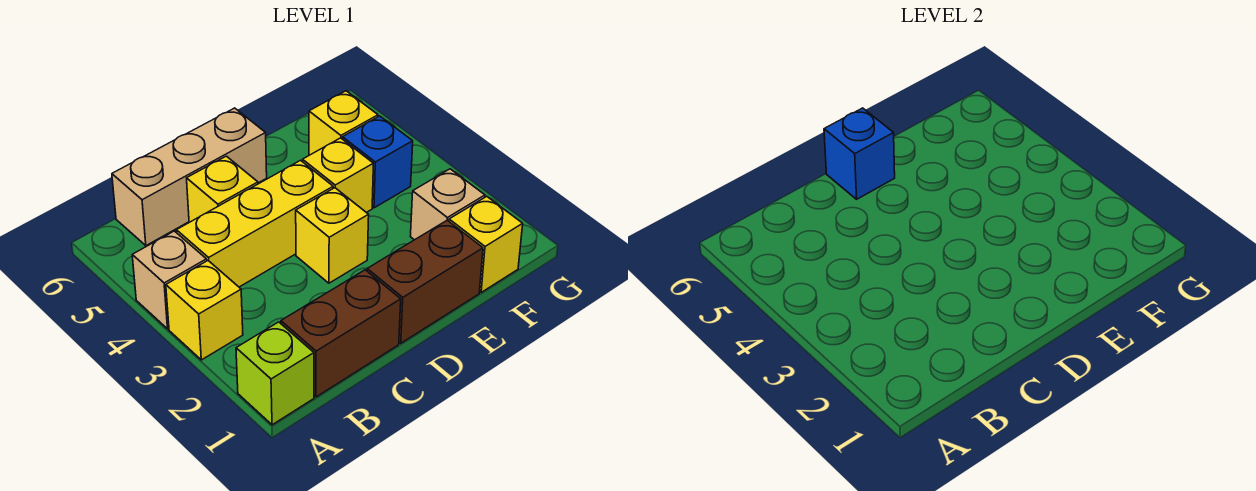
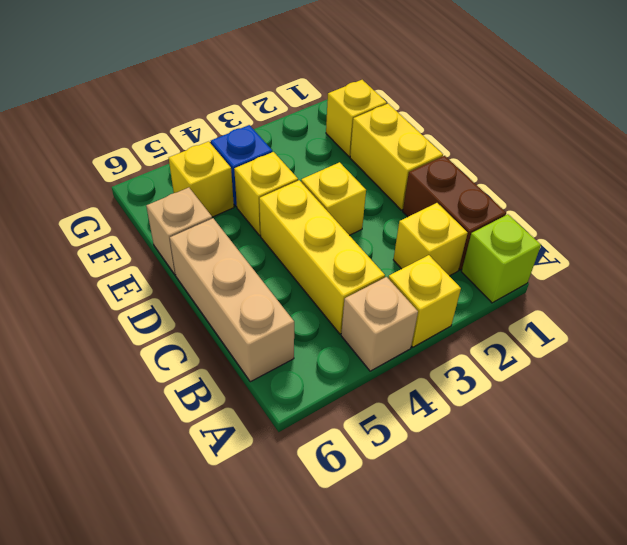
yellow 1x1 brick [187,156,258,222] -> yellow 1x1 brick moved to [393,203,468,276]
brown 1x2 brick [367,220,483,343] -> yellow 1x2 brick [350,104,443,210]
blue 1x1 brick [824,108,895,199] -> none
tan 1x1 brick [410,169,485,240] -> tan 1x1 brick moved to [146,188,212,274]

